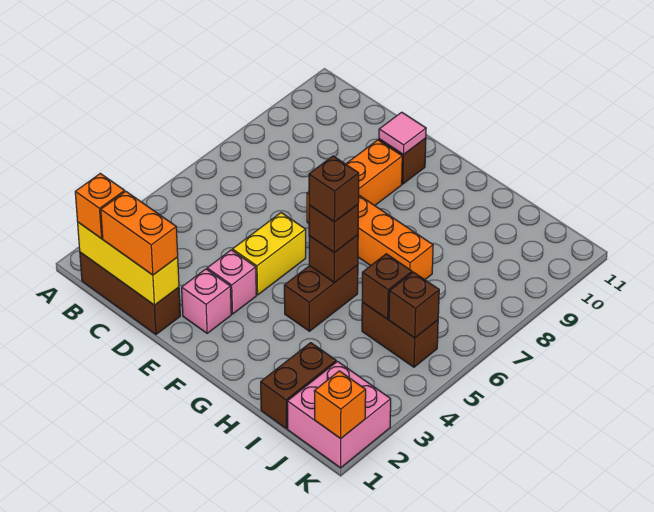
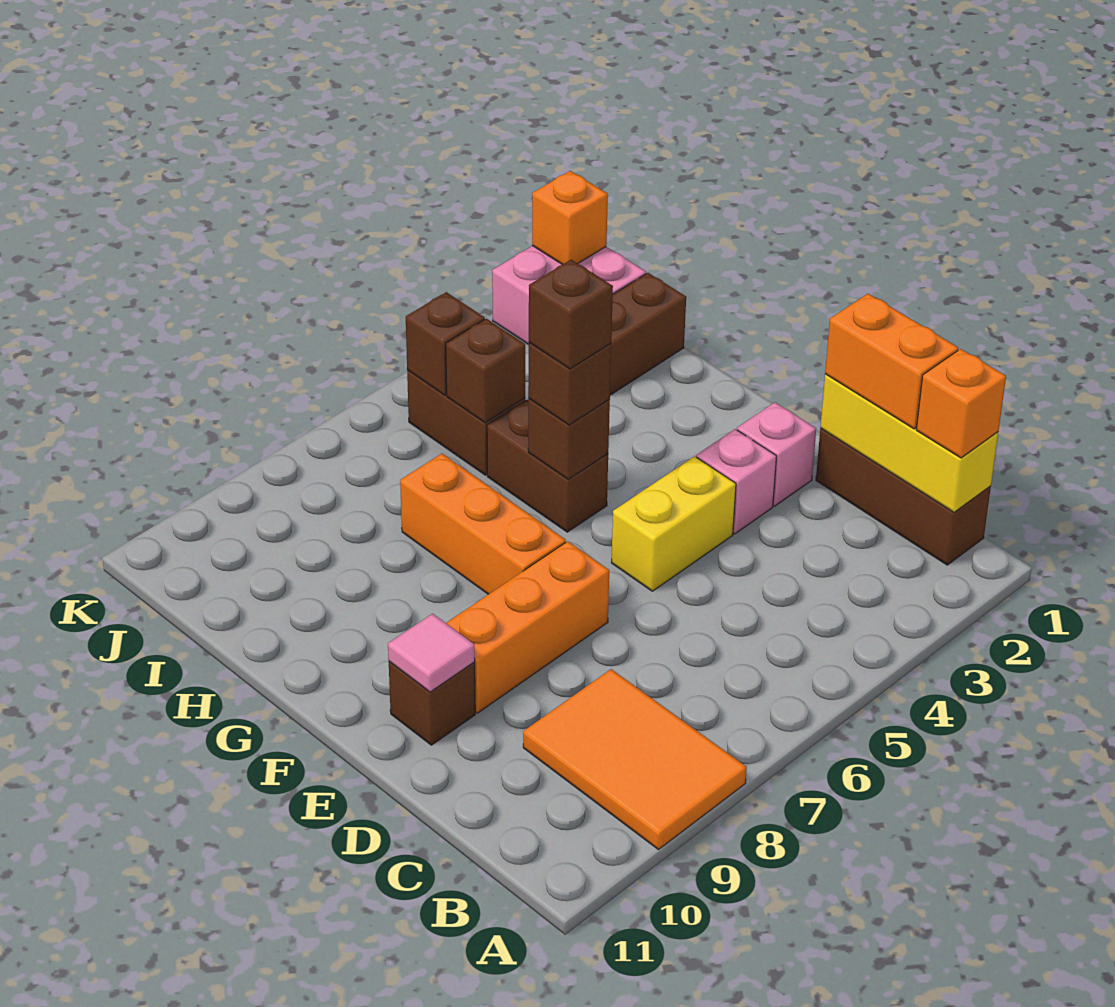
none -> orange 2x3 tile [523,669,747,850]
brown 1x2 brick [284,265,358,331] -> brown 1x2 brick turned to [487,400,608,532]

